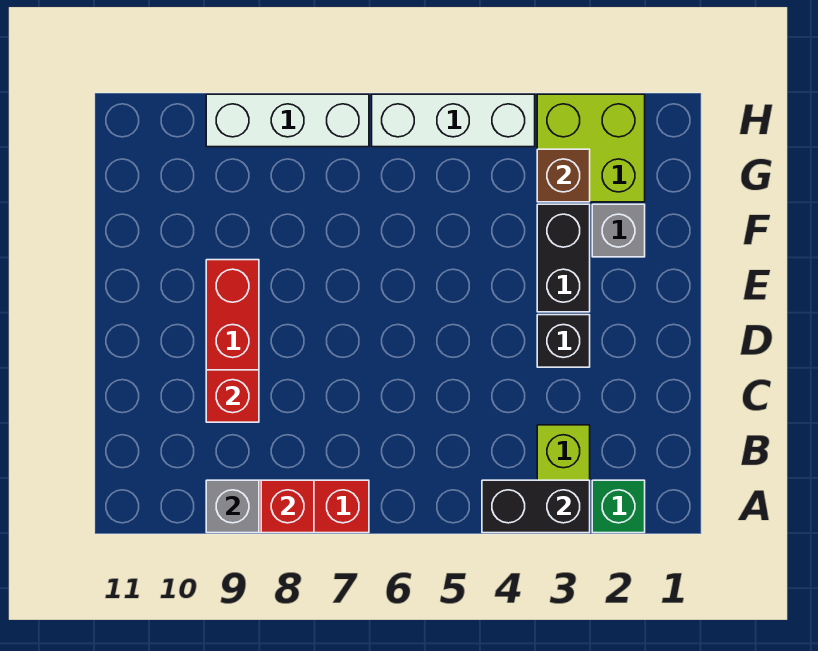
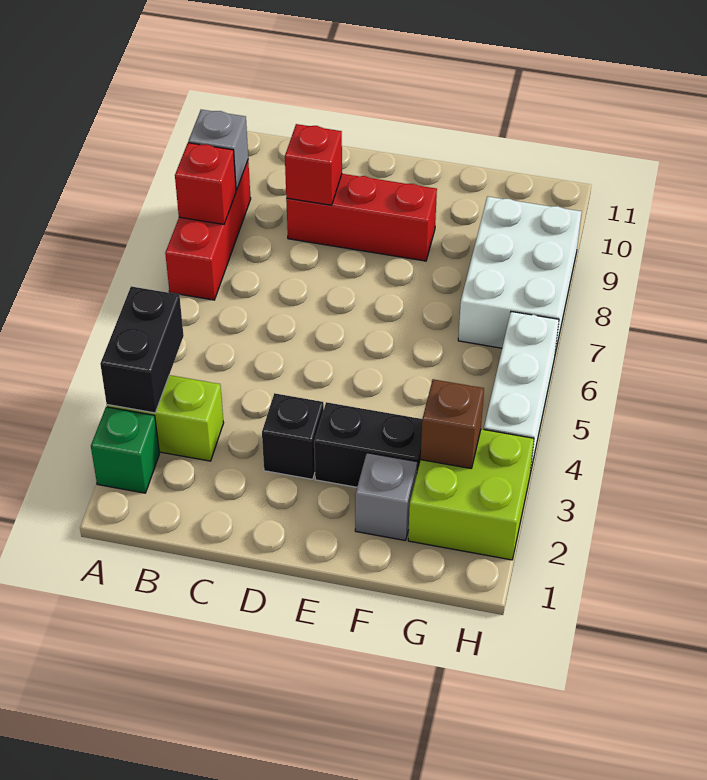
white 1x3 brick [206,94,369,147] -> white 2x3 brick [458,196,582,353]

